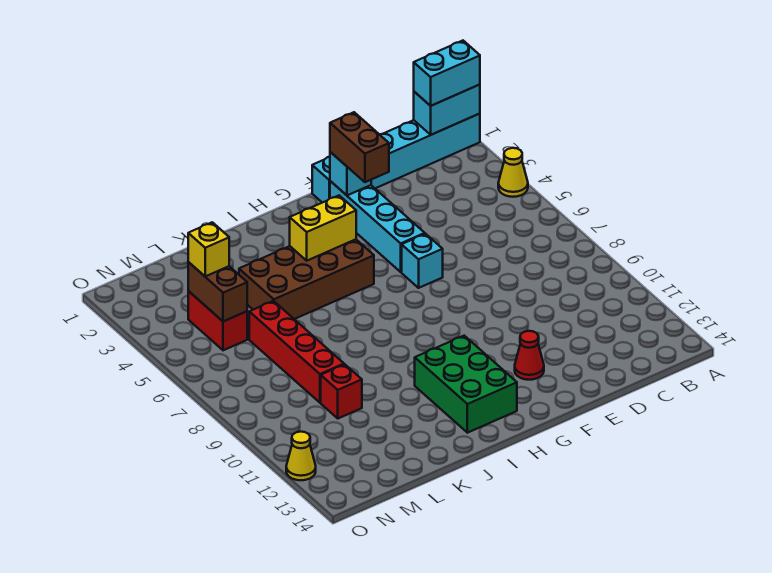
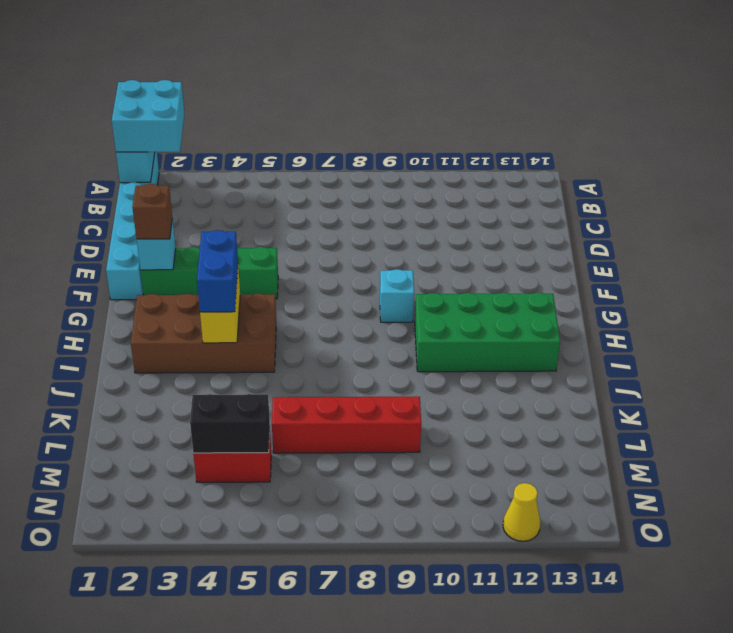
cyan 1x2 brick [414,41,480,106] -> cyan 2x2 brick [112,80,184,152]
yellow 1x1 cone [498,148,528,197] -> none
cyan 1x4 brick [330,181,425,272] -> green 1x4 brick [141,247,278,299]
brown 1x2 brick [330,112,389,182] -> brown 1x1 brick [132,184,172,239]
cyan 1x1 brick [402,234,443,288] -> cyan 1x1 brick moved to [380,269,414,322]
red 1x1 cone [515,331,544,380] -> none
brown 2x4 brick [239,239,374,319] -> brown 2x4 brick turned to [131,294,276,373]
none -> blue 1x2 brick [197,230,238,312]
green 2x3 brick [415,336,517,433] -> green 2x4 brick [415,293,560,372]
red 1x1 brick [321,364,362,418] -> none
brown 1x2 brick [188,262,247,322] -> black 1x2 brick [190,394,270,453]
yellow 1x1 brick [188,222,229,276] -> none

